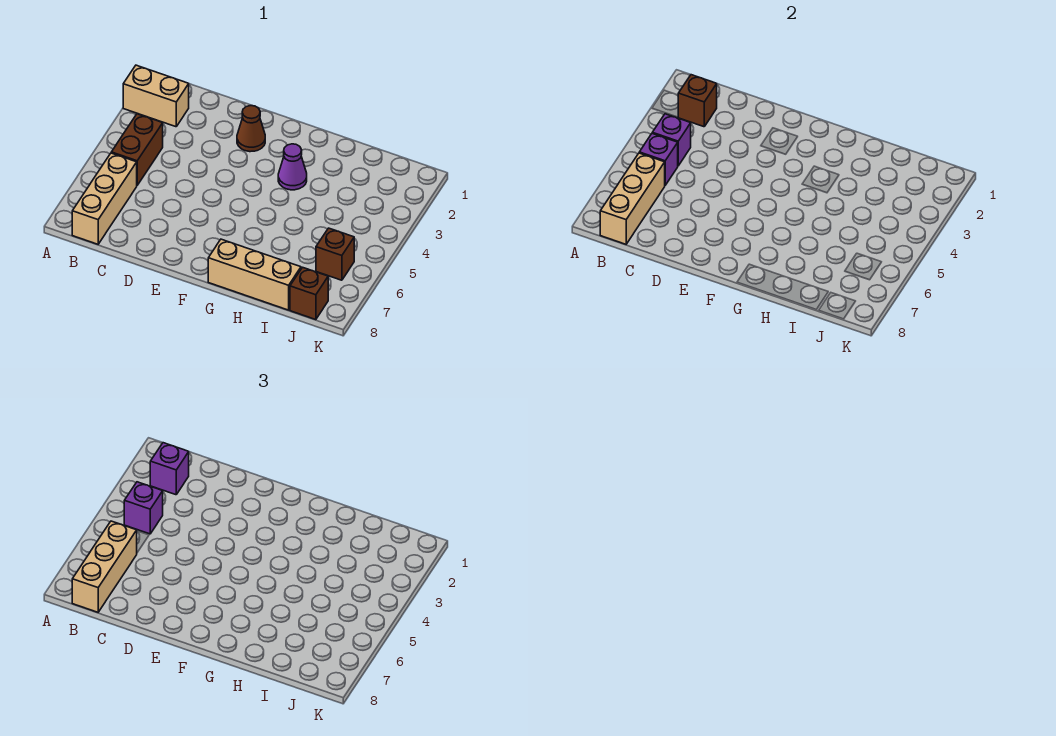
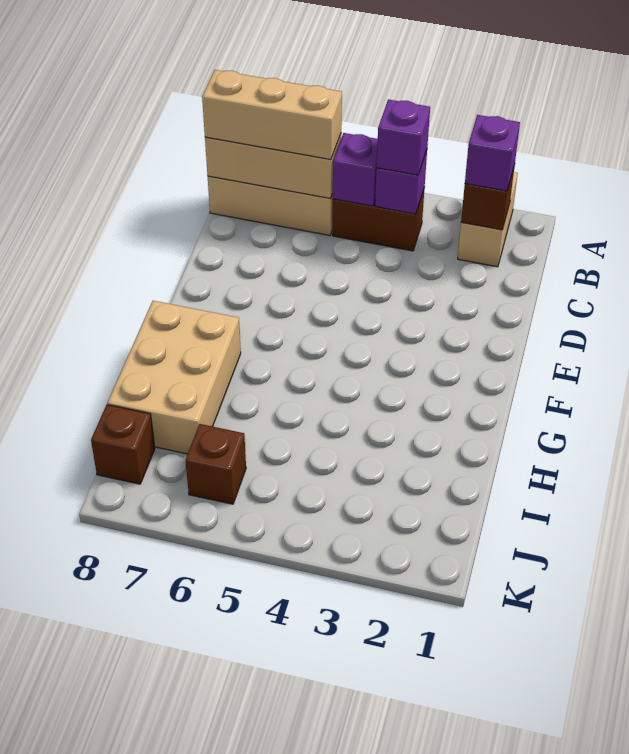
brown 1x1 cone [237,106,265,152] -> none
purple 1x1 cone [278,144,307,190] -> none
tan 1x3 brick [208,239,301,310] -> tan 2x3 brick [107,301,241,454]

